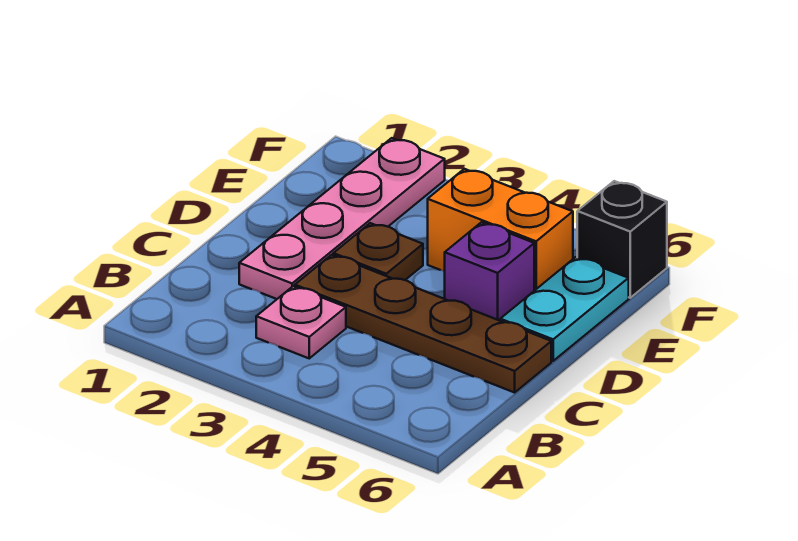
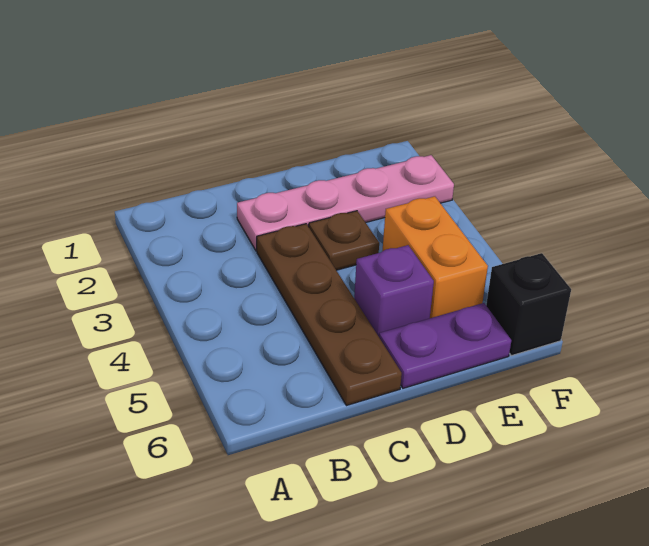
pink 1x1 plate [256,286,346,358] -> none
cyan 1x2 plate [500,257,629,361] -> purple 1x2 plate [379,303,511,388]

